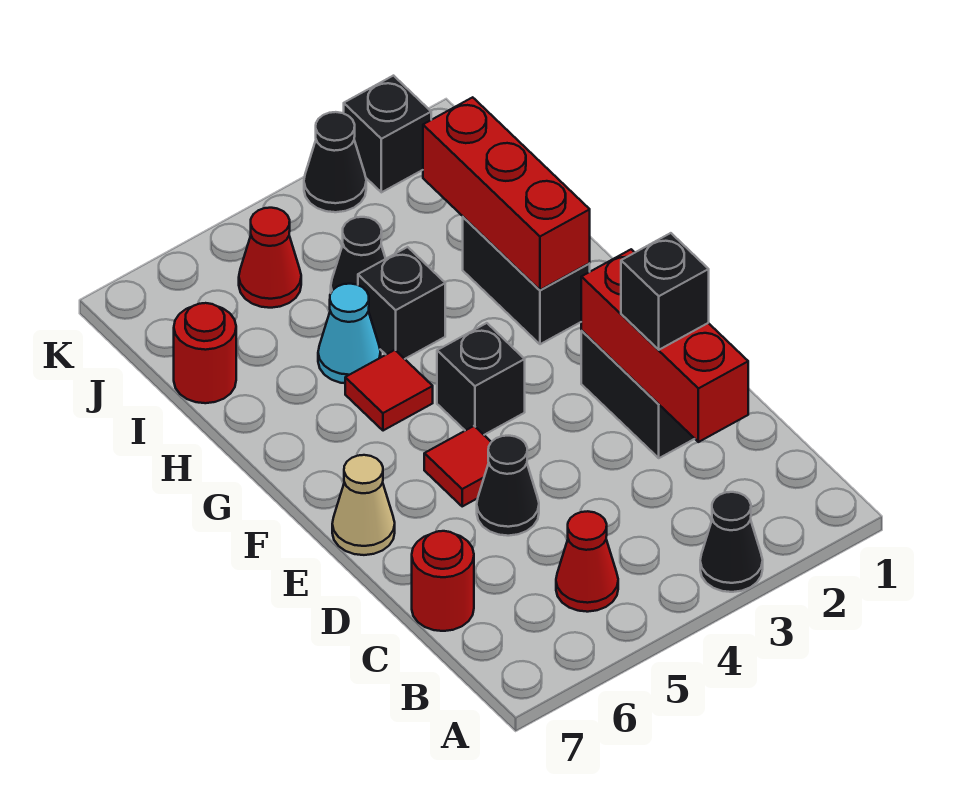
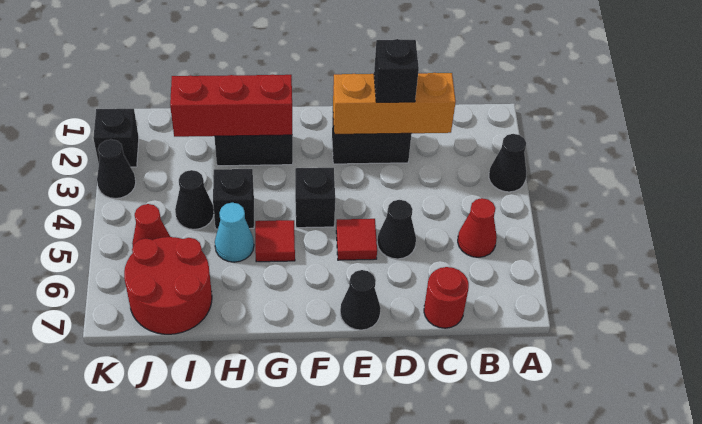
red 1x3 brick [581,249,748,442] -> orange 1x3 brick [333,73,456,134]
tan 1x1 cone [332,455,395,555] -> black 1x1 cone [340,270,381,330]
red 1x1 round brick [174,303,236,403] -> red 2x2 round brick [124,237,212,334]

